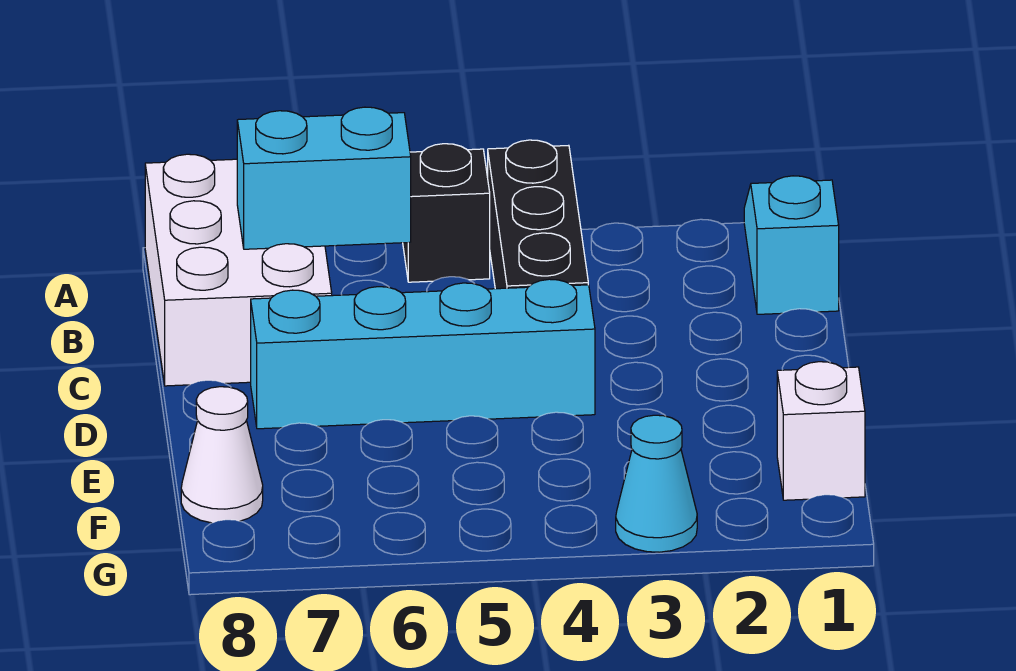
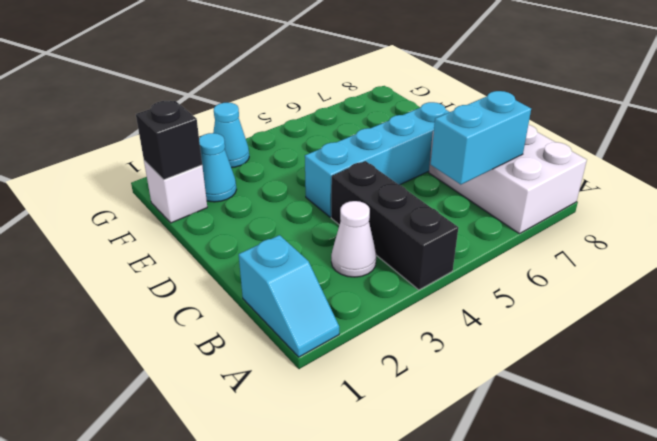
black 1x1 brick [403,144,490,282] -> black 1x1 brick moved to [136,101,202,180]
none -> cyan 1x1 cone [199,133,236,202]
white 1x1 cone [181,387,263,523] -> white 1x1 cone moved to [331,201,376,277]

